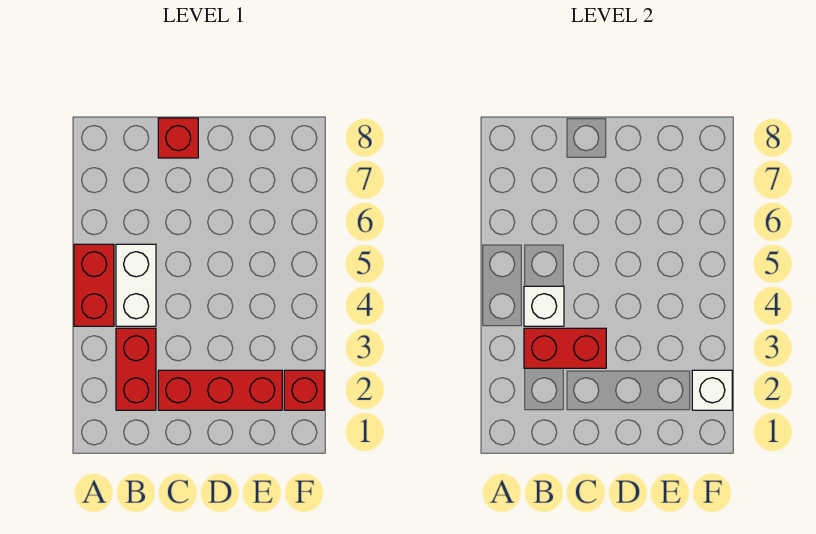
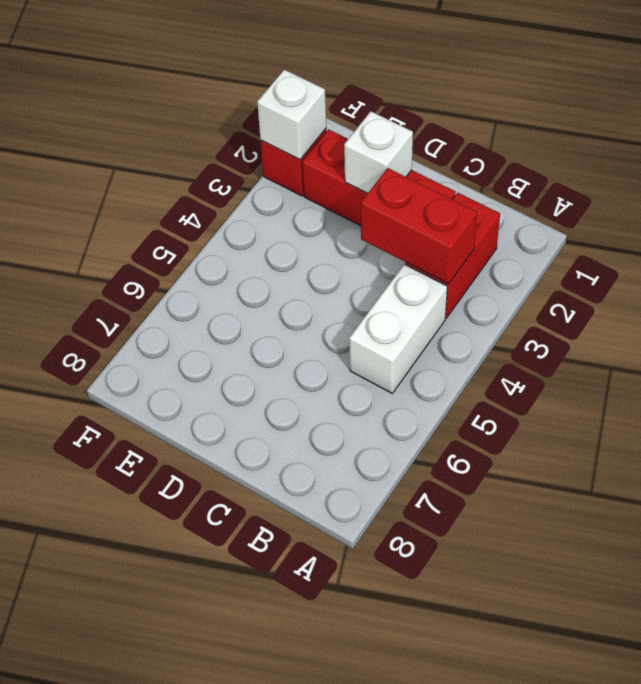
red 1x2 brick [74,244,114,326] -> none
white 1x1 brick [524,286,564,326] -> white 1x1 brick moved to [344,111,413,193]
red 1x1 brick [158,118,198,158] -> none

